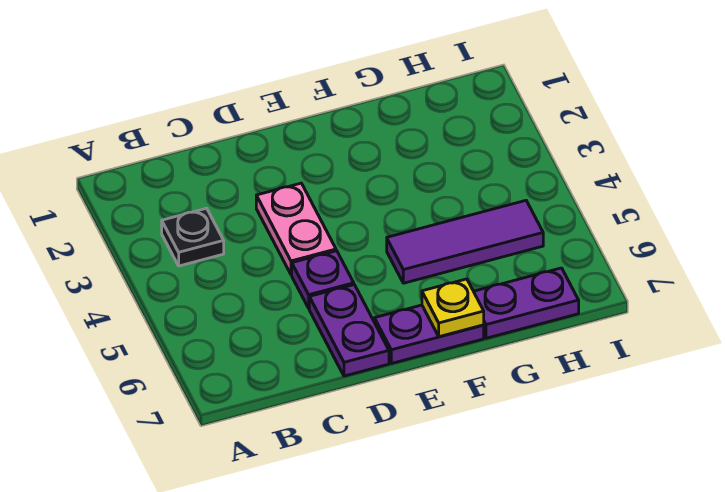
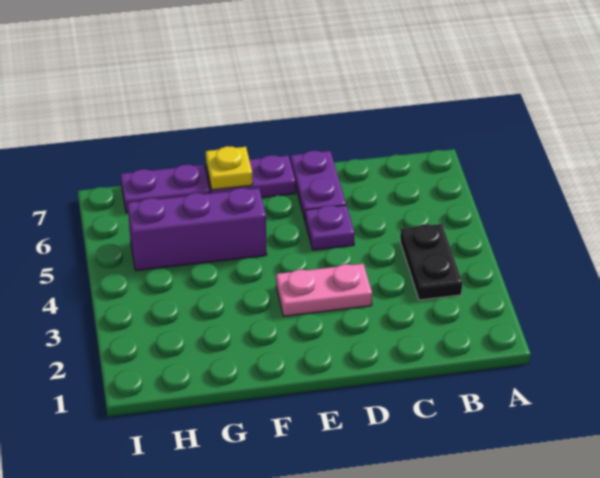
black 1x1 plate [162,208,224,266] -> black 1x2 plate [400,224,462,300]
pink 1x2 plate [256,183,336,275] -> pink 1x2 plate turned to [276,264,372,316]
purple 1x3 tile [387,201,543,283] -> purple 1x3 brick [128,188,267,271]

